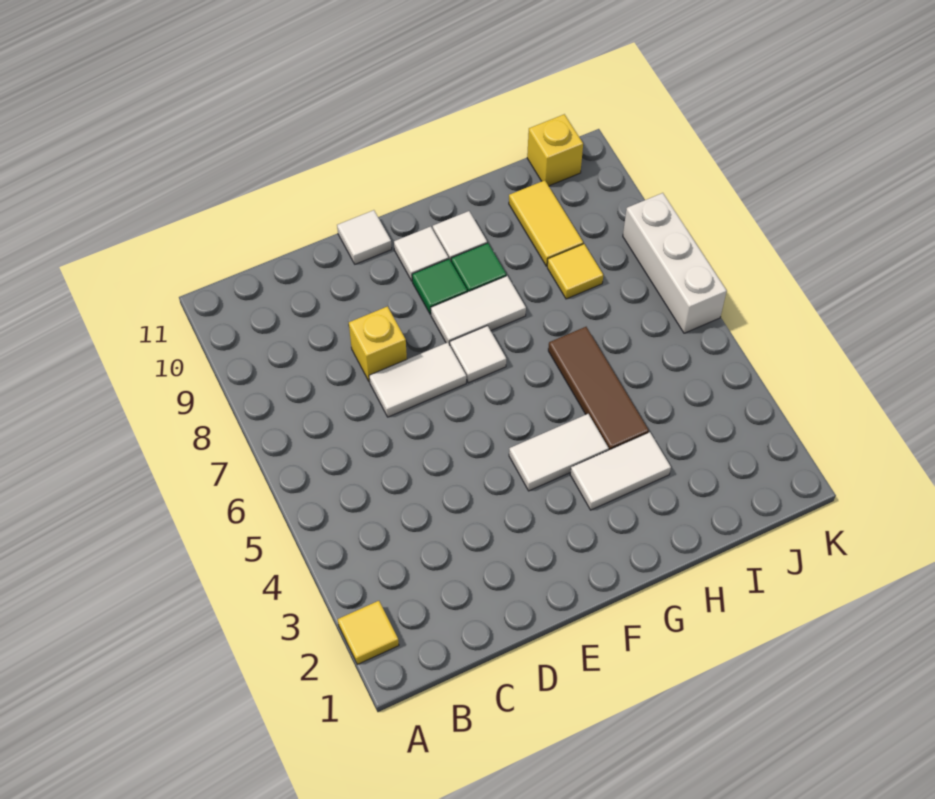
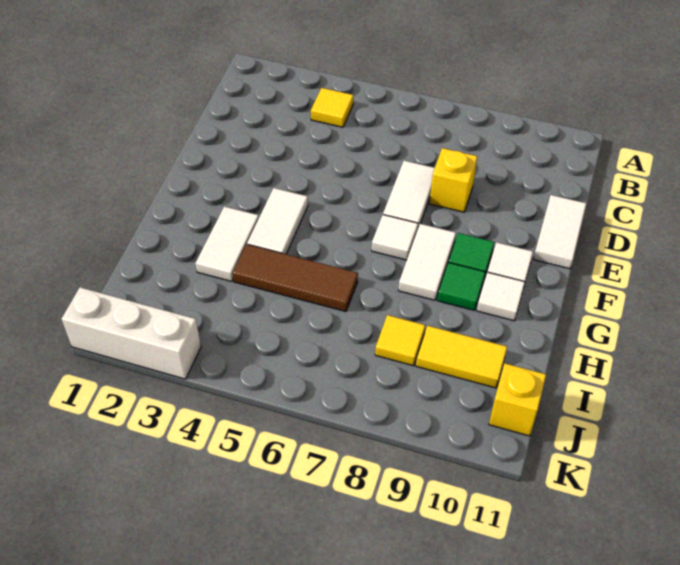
yellow 1x1 tile [338,601,399,664] -> yellow 1x1 tile moved to [311,88,353,127]
white 1x1 tile [337,210,392,264] -> white 1x2 tile [533,195,587,269]
white 1x3 brick [623,193,727,333] -> white 1x3 brick moved to [62,287,201,379]

